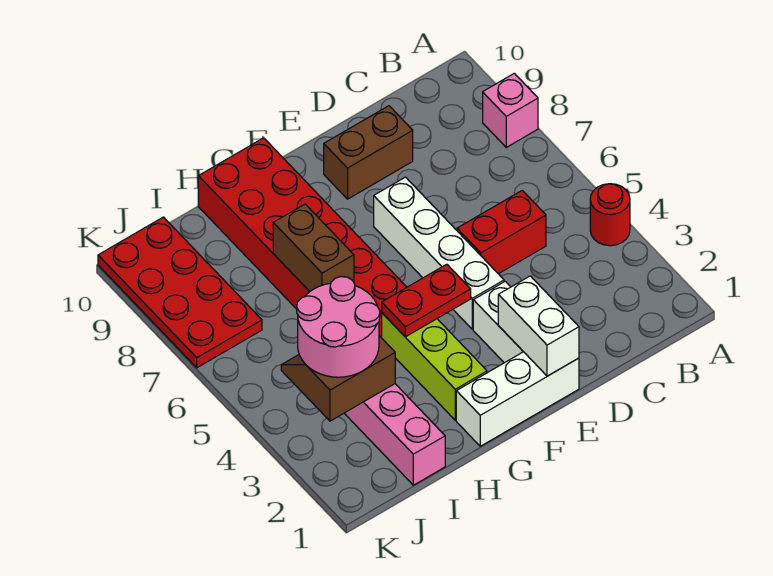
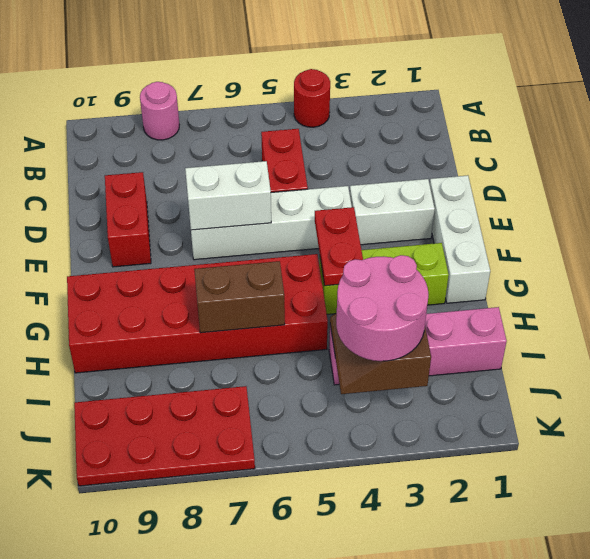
pink 1x1 brick [483,73,538,147] -> pink 1x1 round brick [140,82,179,140]
brown 1x2 brick [324,106,413,199] -> red 1x2 brick [105,172,151,267]
white 1x2 brick [498,276,579,376] -> white 1x2 brick moved to [185,161,271,230]

